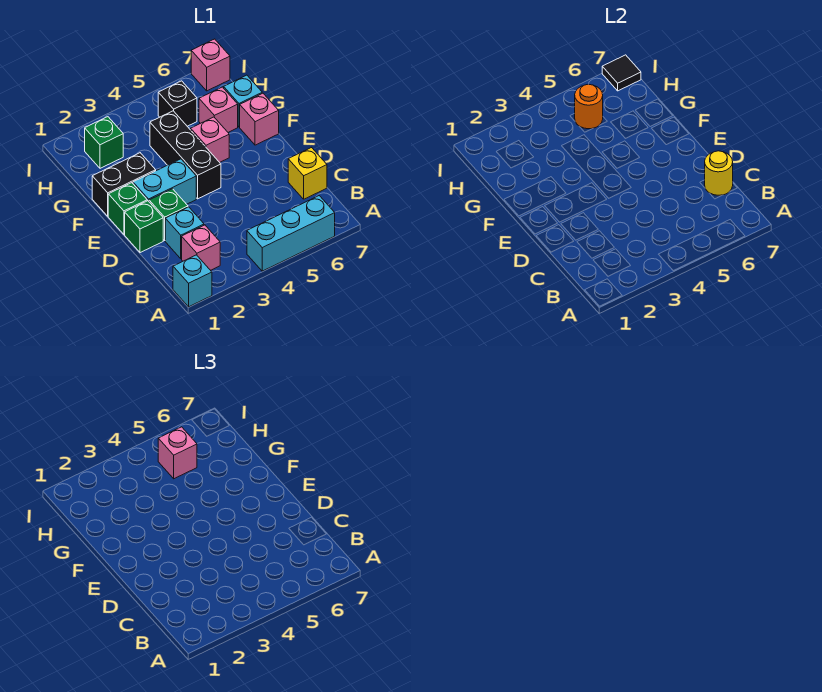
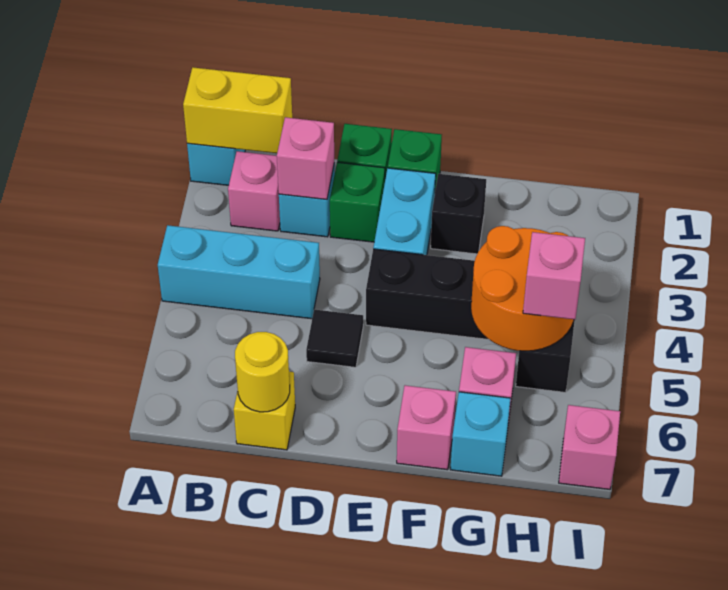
none -> yellow 1x2 brick [183,67,292,153]
cyan 1x3 brick [247,196,335,271] -> cyan 1x3 brick turned to [158,225,320,319]
black 1x2 brick [92,153,156,216] -> black 1x1 brick [431,174,486,254]
pink 1x1 brick [191,117,229,162] -> pink 1x1 brick moved to [277,117,334,199]
green 1x1 brick [85,117,123,168] -> none
orange 1x1 round brick [575,84,603,129] -> orange 2x2 round brick [471,226,574,351]
black 1x1 tile [602,55,641,91] -> black 1x1 tile moved to [306,310,363,367]

